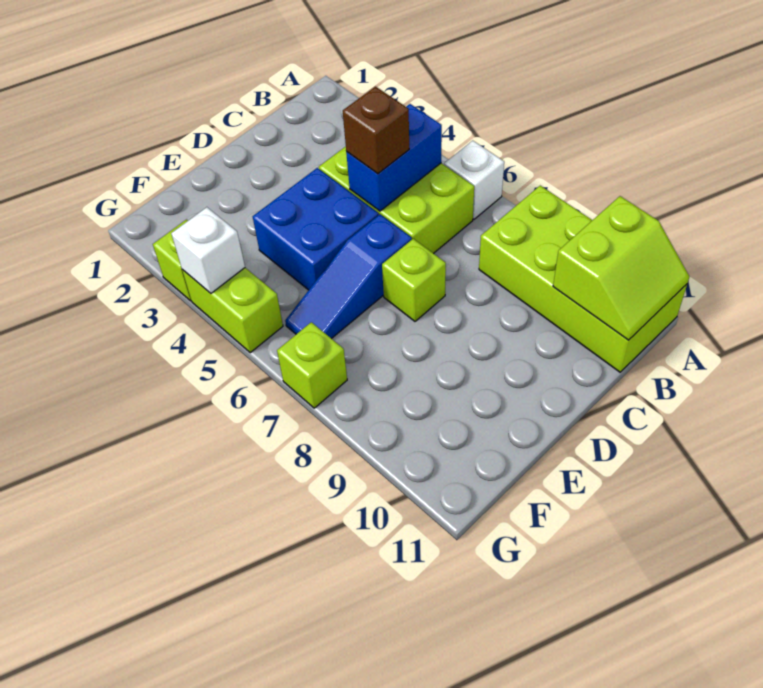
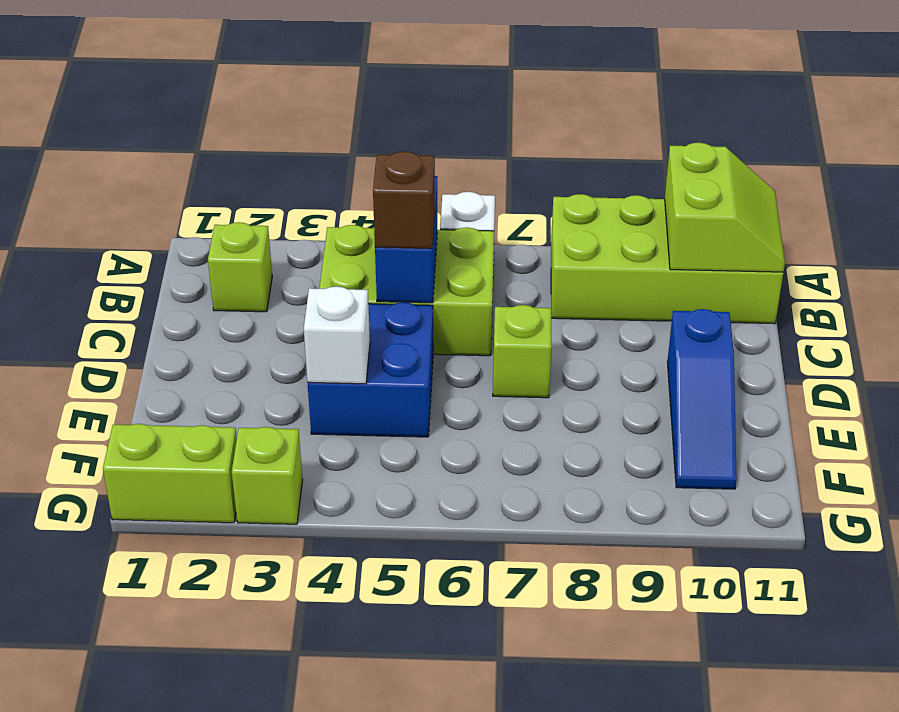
blue 1x3 slope [285,214,412,339] -> blue 1x3 slope moved to [667,309,737,489]
lime 1x2 brick [182,268,283,353] -> lime 1x2 brick moved to [103,424,237,523]
white 1x1 brick [171,207,245,293] -> white 1x1 brick moved to [304,286,370,384]
lime 1x1 brick [277,322,347,408] -> lime 1x1 brick moved to [208,222,272,312]

